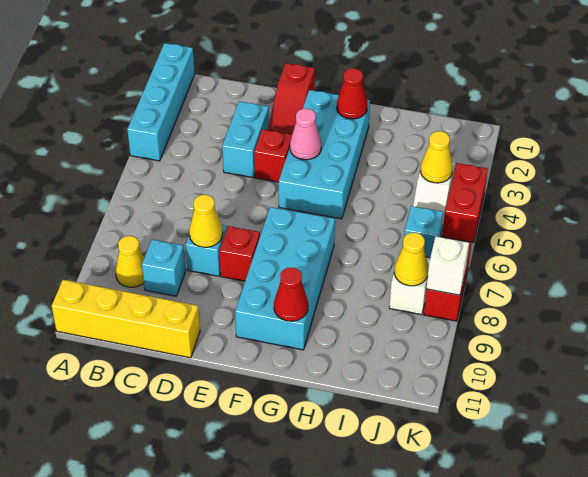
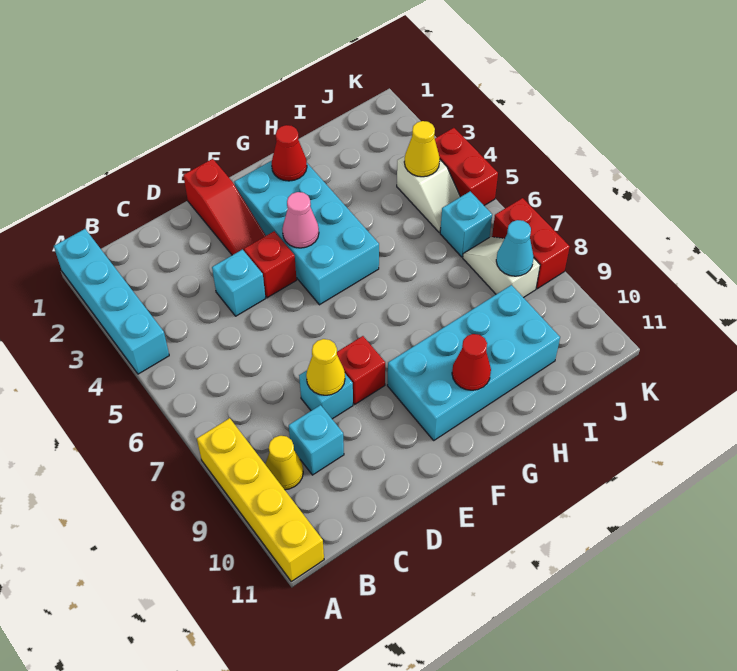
yellow 1x4 brick [52,280,200,358] -> yellow 1x4 brick turned to [197,418,324,581]
cyan 1x2 brick [222,101,269,178] -> cyan 1x1 brick [212,250,266,316]
cyan 2x4 brick [235,207,335,350] -> cyan 2x4 brick turned to [387,285,560,440]
yellow 1x1 cone [394,233,428,286] -> cyan 1x1 cone [496,220,534,276]
white 1x1 brick [427,236,469,295] -> none

